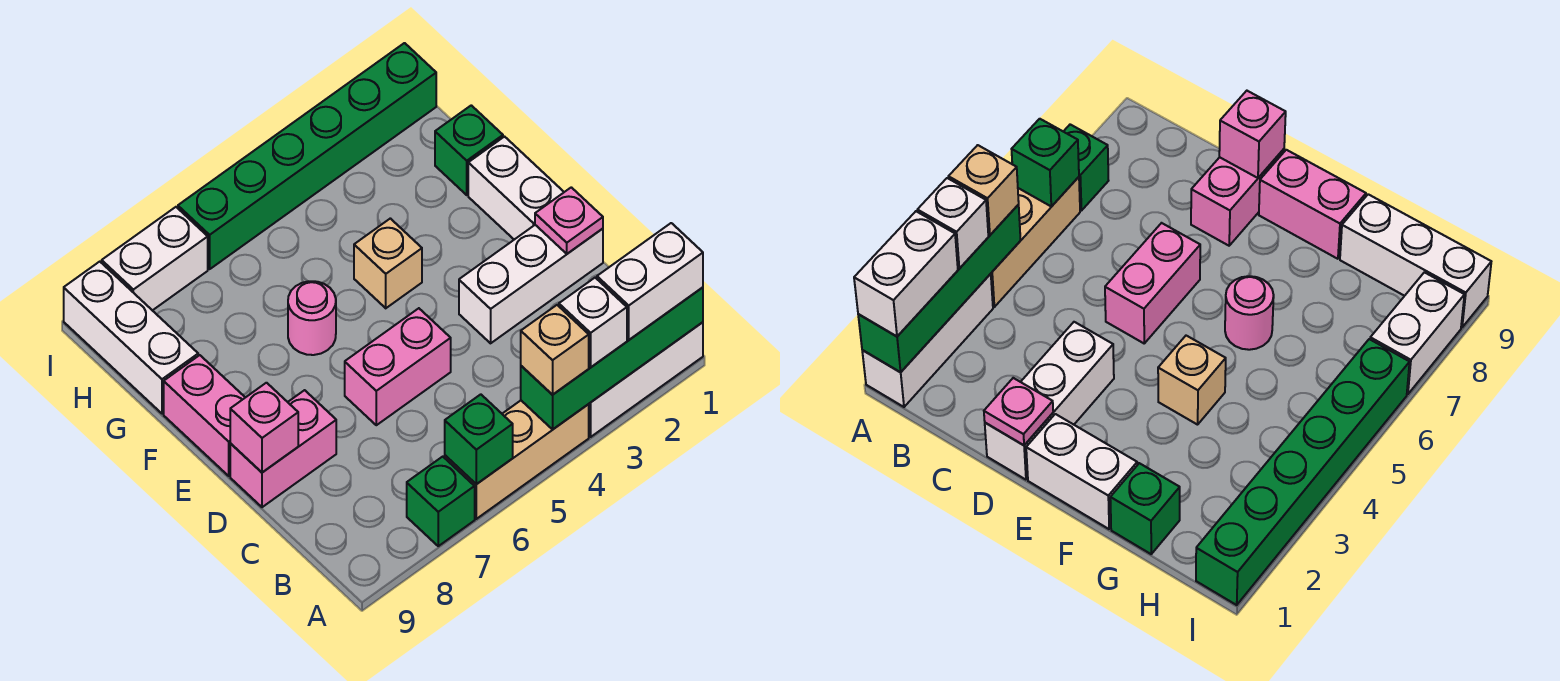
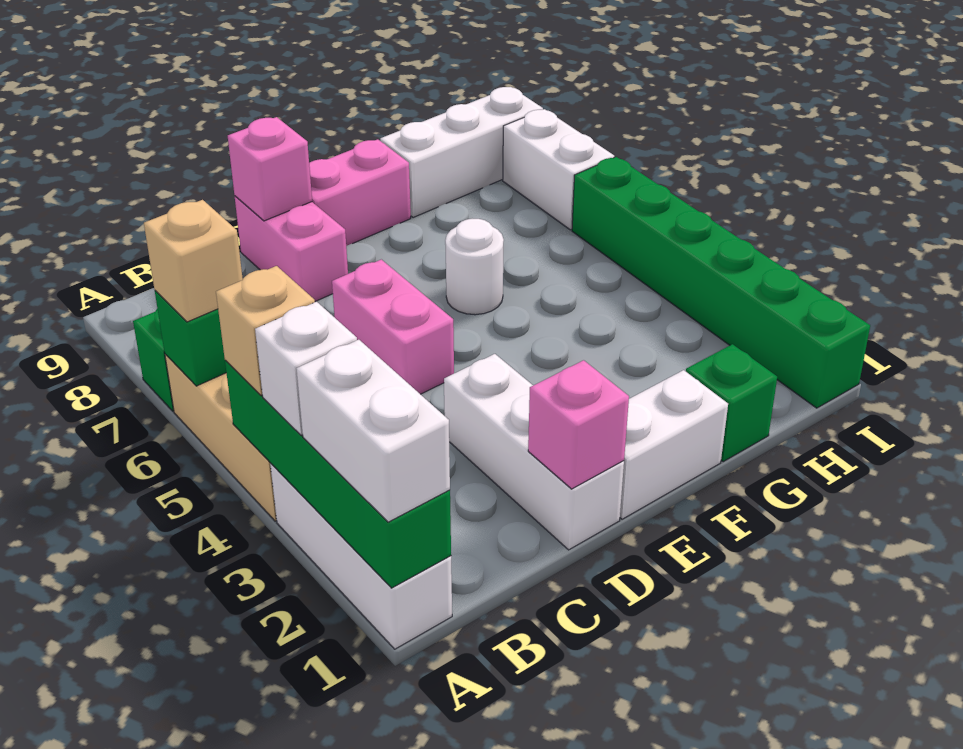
pink 1x1 plate [535,187,603,254] -> pink 1x1 brick [528,360,629,489]
tan 1x1 brick [354,218,422,308] -> tan 1x1 brick moved to [144,200,243,322]
pink 1x1 round brick [288,281,336,355] -> white 1x1 round brick [445,219,504,315]

